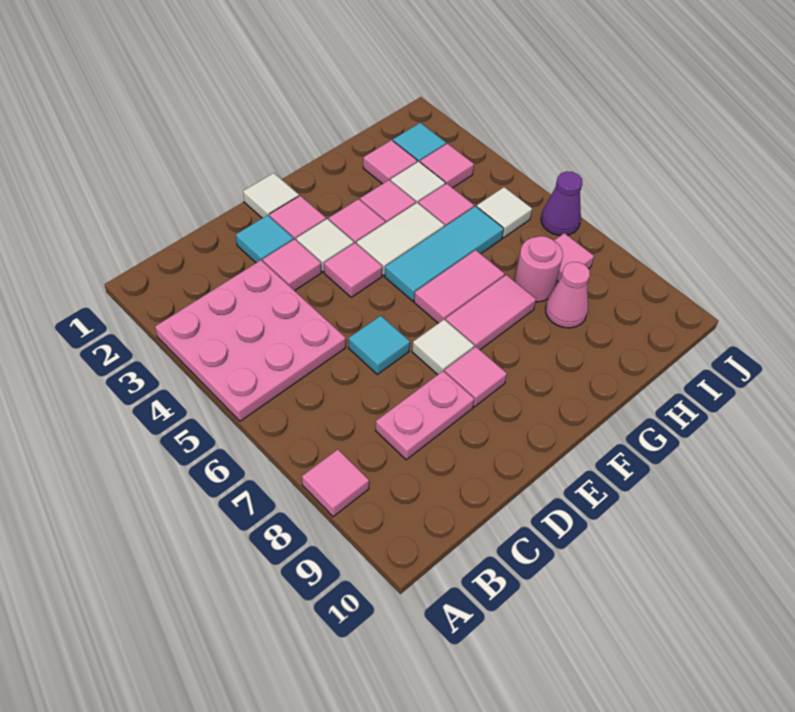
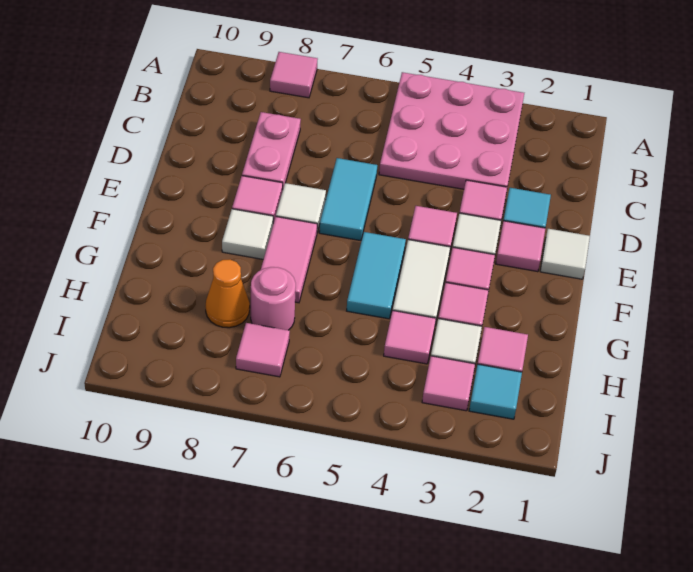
cyan 1x1 tile [349,316,410,374] -> cyan 1x2 tile [319,158,377,241]
cyan 1x3 tile [385,206,504,301] -> cyan 1x2 tile [347,232,406,319]
pink 1x2 tile [414,250,505,323] -> none
pink 1x1 cone [546,262,590,328] -> orange 1x1 cone [206,260,250,328]
white 1x1 tile [477,187,532,238] -> white 1x1 tile moved to [222,209,273,259]
purple 1x1 cone [541,171,582,236] -> none

